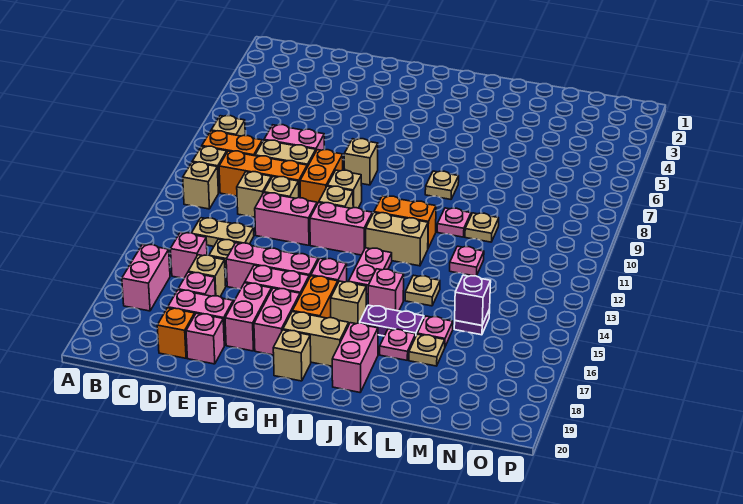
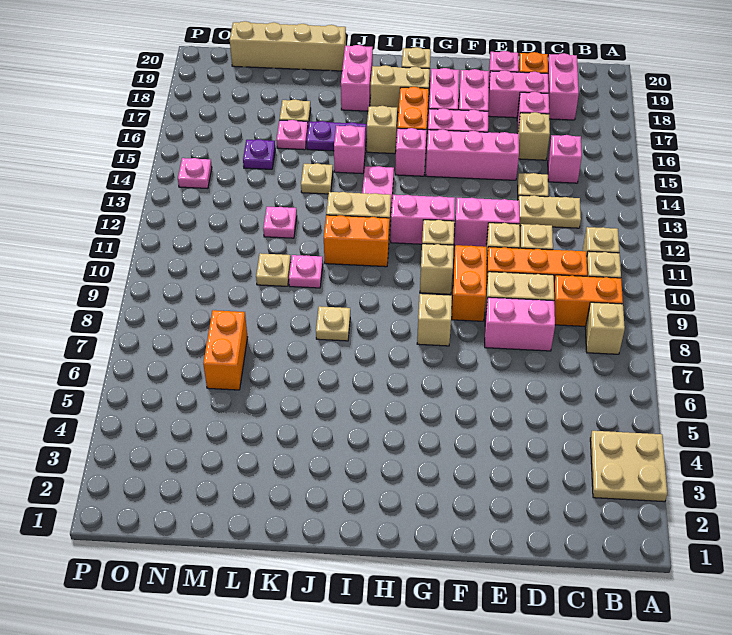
none -> tan 2x2 plate [590,431,667,502]
pink 1x2 brick [122,244,170,311] -> pink 1x2 brick moved to [548,53,579,120]
pink 1x1 plate [380,329,416,360] -> pink 1x1 plate moved to [178,158,212,188]
none -> tan 1x4 brick [230,21,346,71]
none -> orange 1x2 brick [203,310,248,390]
purple 1x1 brick [455,275,491,325] -> none

